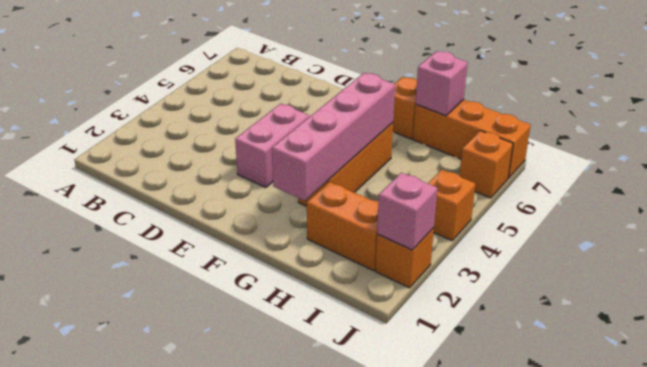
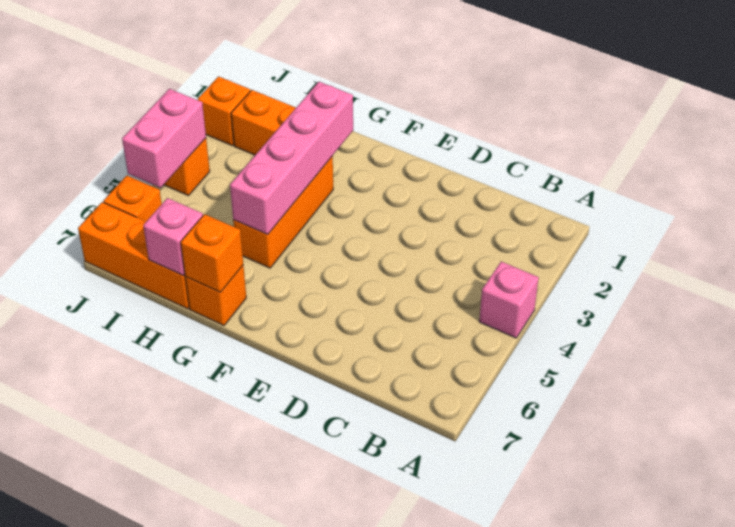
pink 1x2 brick [235,103,309,188] -> pink 1x2 brick moved to [122,89,206,188]
none -> orange 1x1 brick [181,214,243,292]
pink 1x1 brick [377,173,437,250] -> pink 1x1 brick moved to [479,262,539,338]

